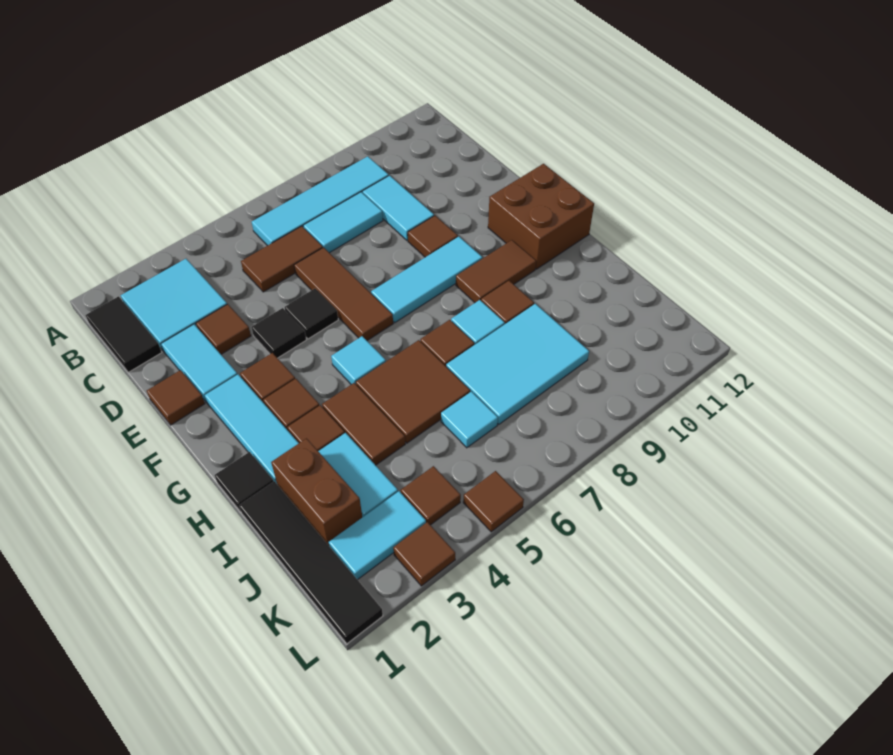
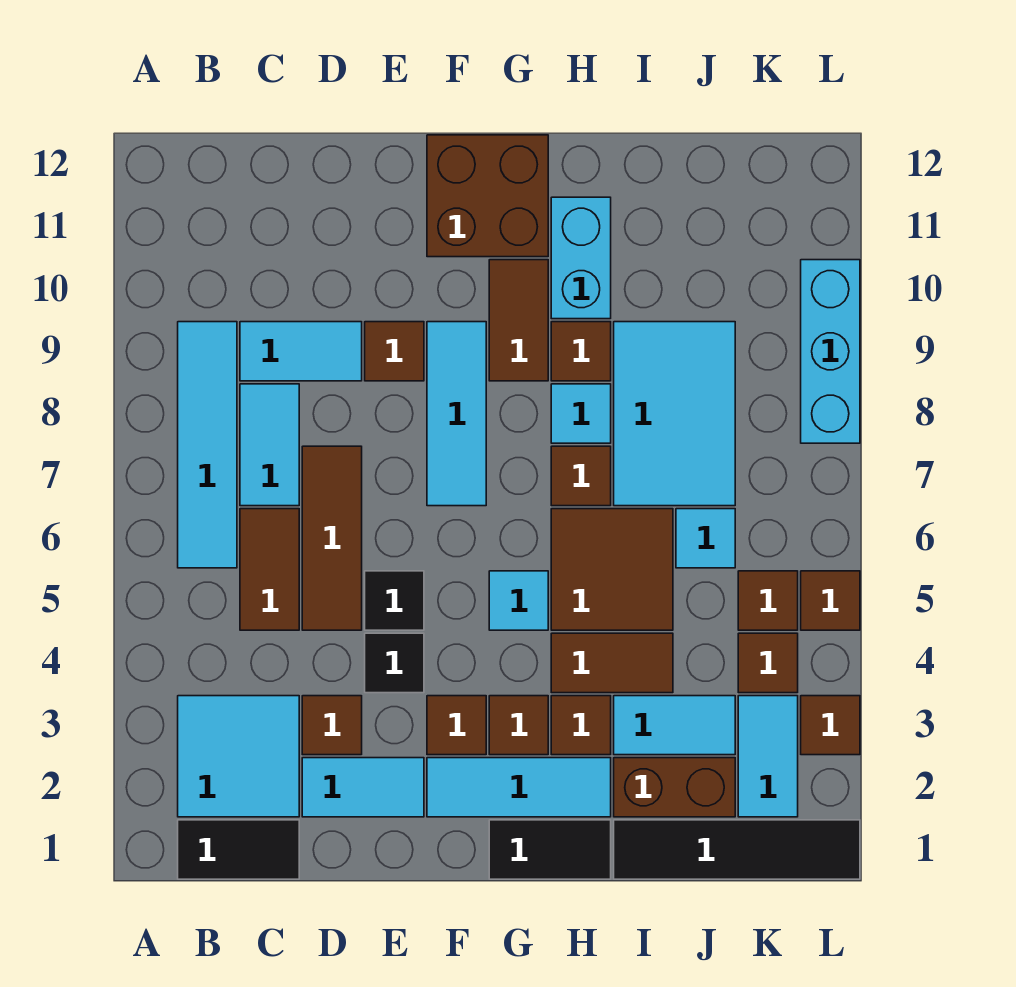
brown 1x3 tile [294,247,393,341] -> brown 1x3 tile turned to [302,446,362,630]
brown 1x1 tile [147,370,205,425] -> brown 1x1 tile moved to [738,571,798,630]
black 1x1 tile [215,452,274,512] -> black 1x2 tile [489,820,611,879]
none -> cyan 1x2 brick [551,197,611,319]
none -> cyan 1x3 brick [801,260,860,443]

